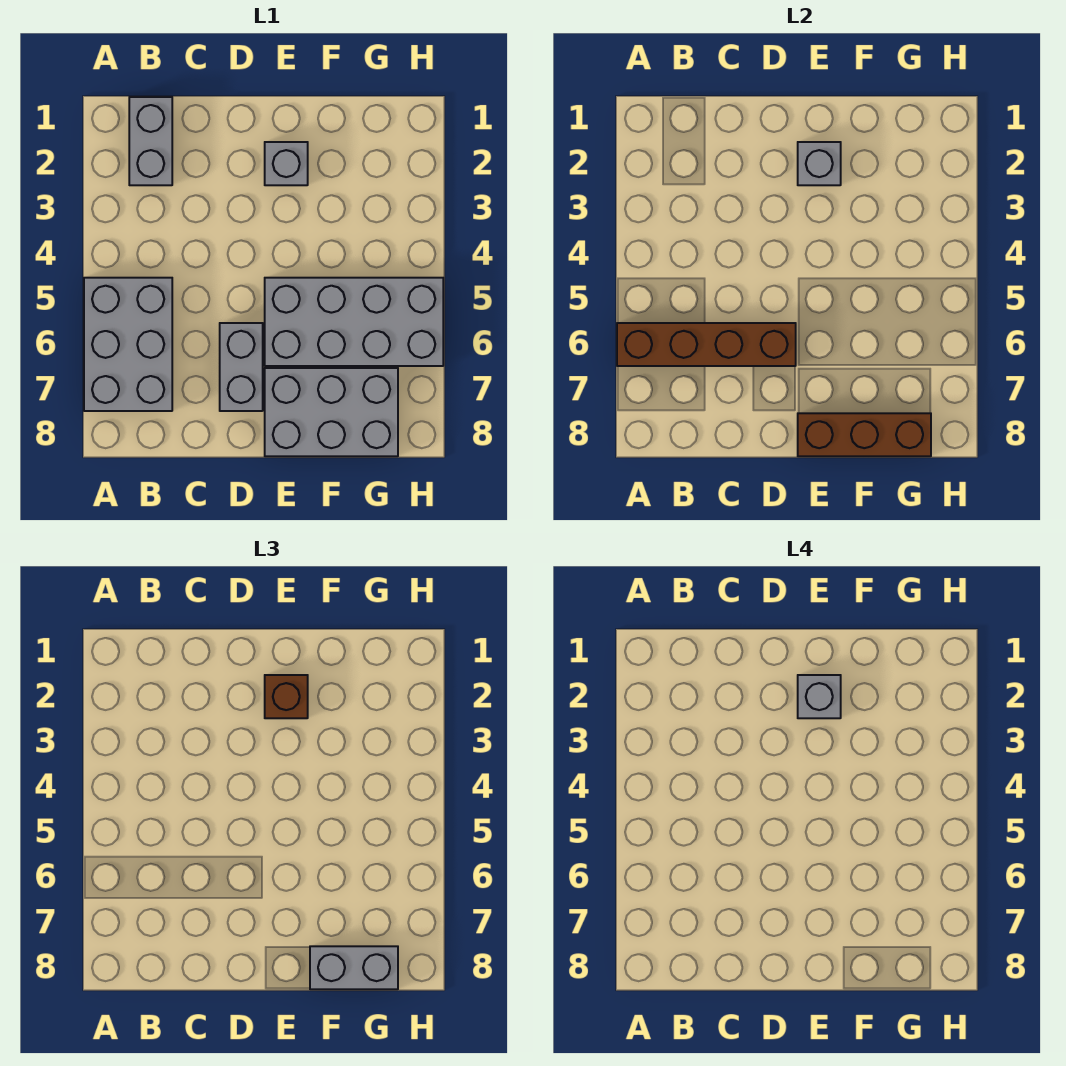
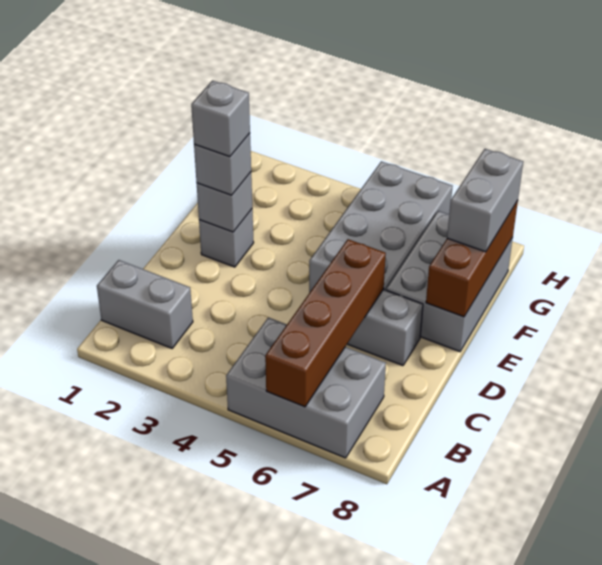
brown 1x1 brick [265,675,308,718] -> grey 1x1 brick [194,133,251,195]

